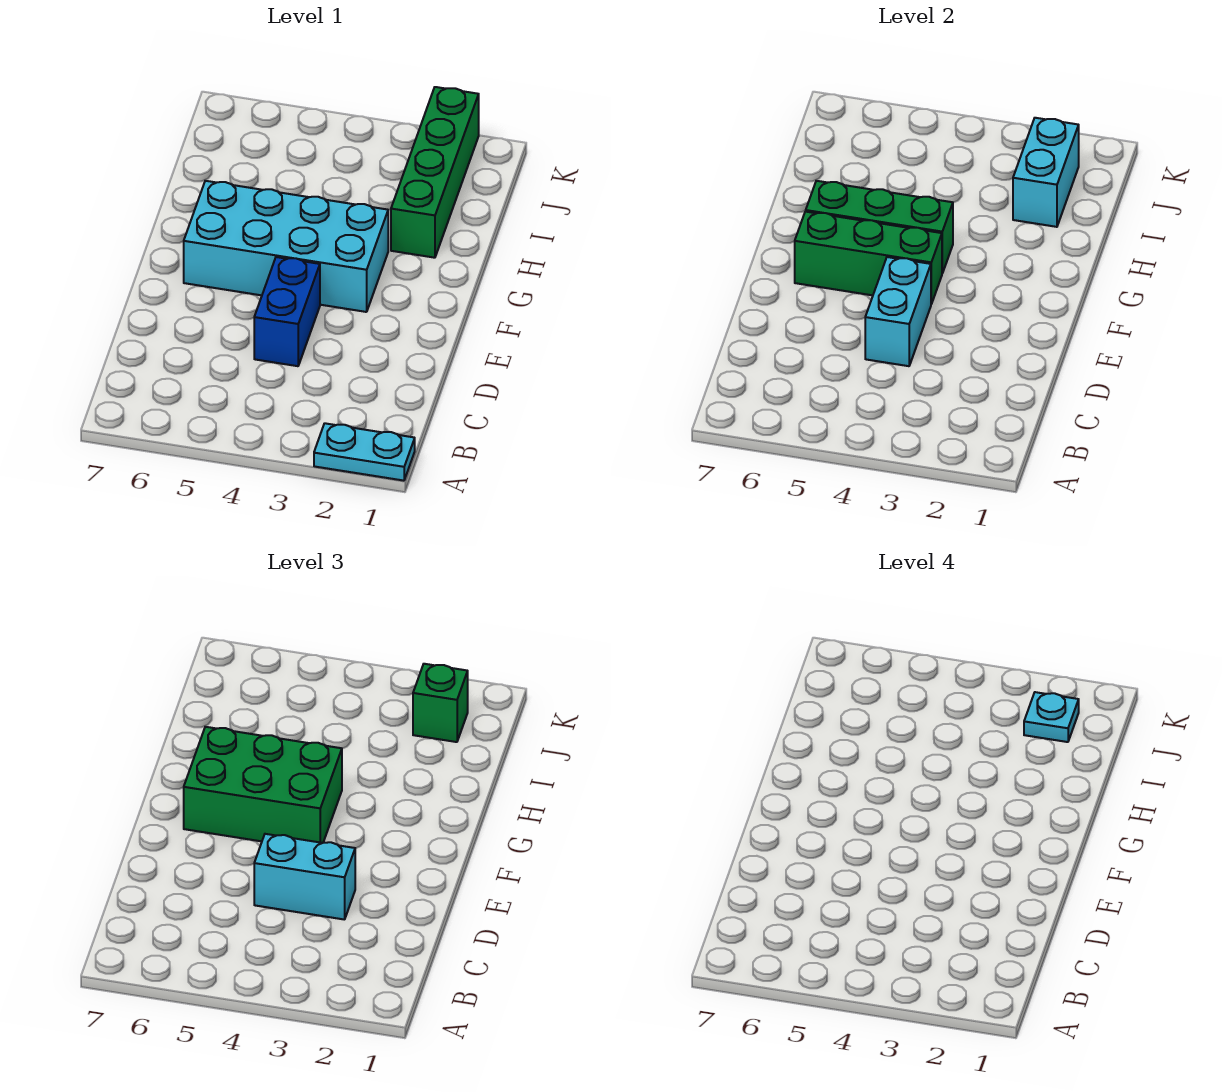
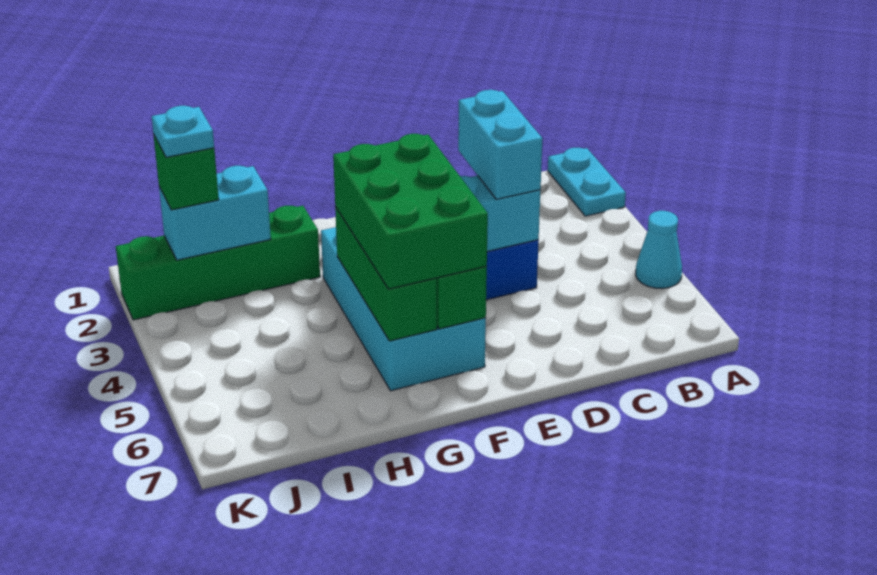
none -> cyan 1x1 cone [636,211,682,288]

